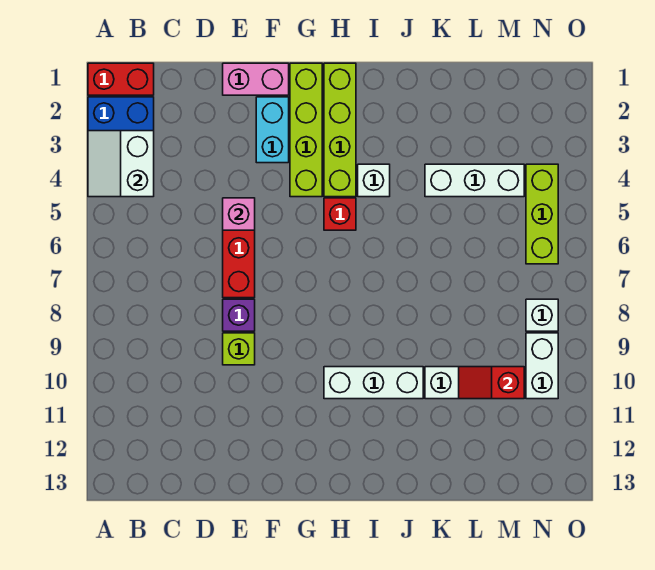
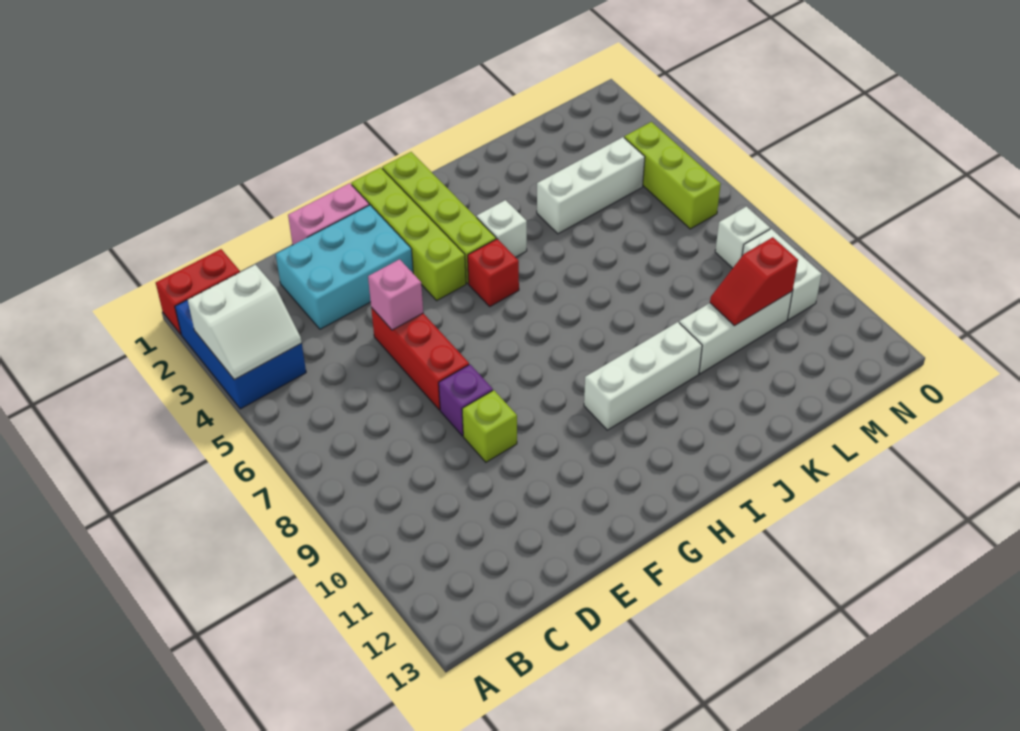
white 2x2 slope [88,131,154,197] -> white 2x2 slope turned to [188,265,302,380]
cyan 1x2 brick [256,97,289,163] -> cyan 2x3 brick [276,205,413,329]

